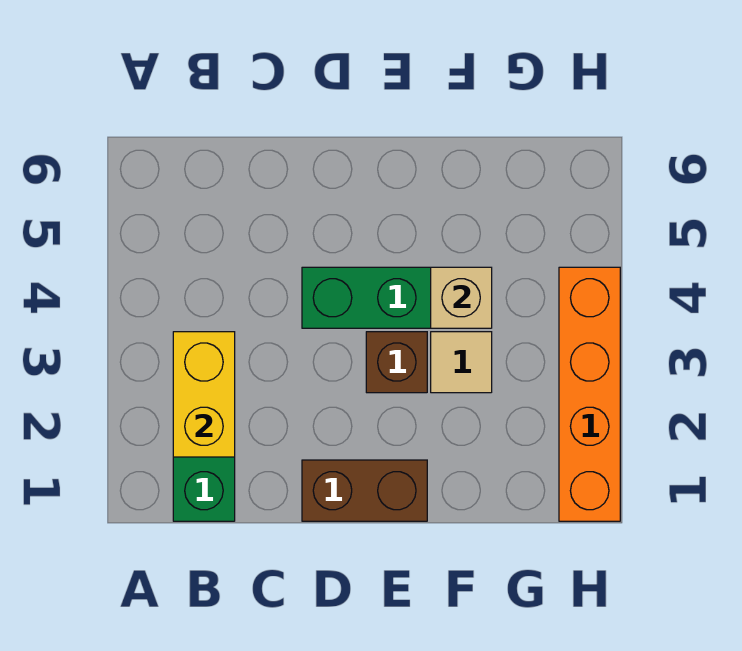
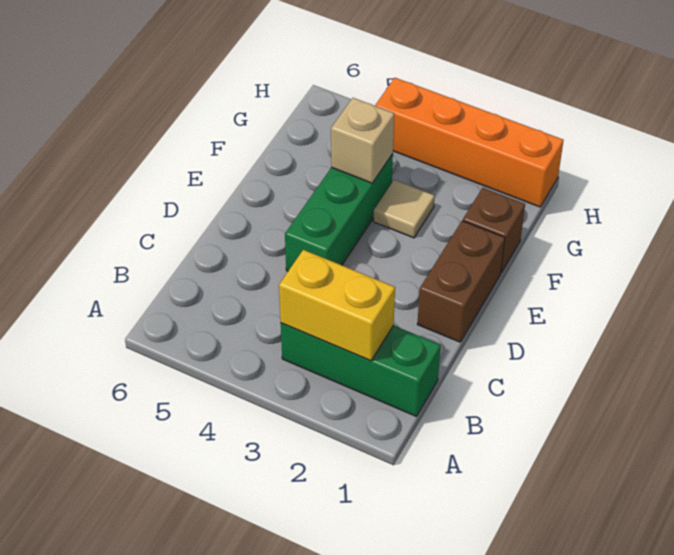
brown 1x1 brick [366,332,427,393] -> brown 1x1 brick moved to [463,188,525,273]

